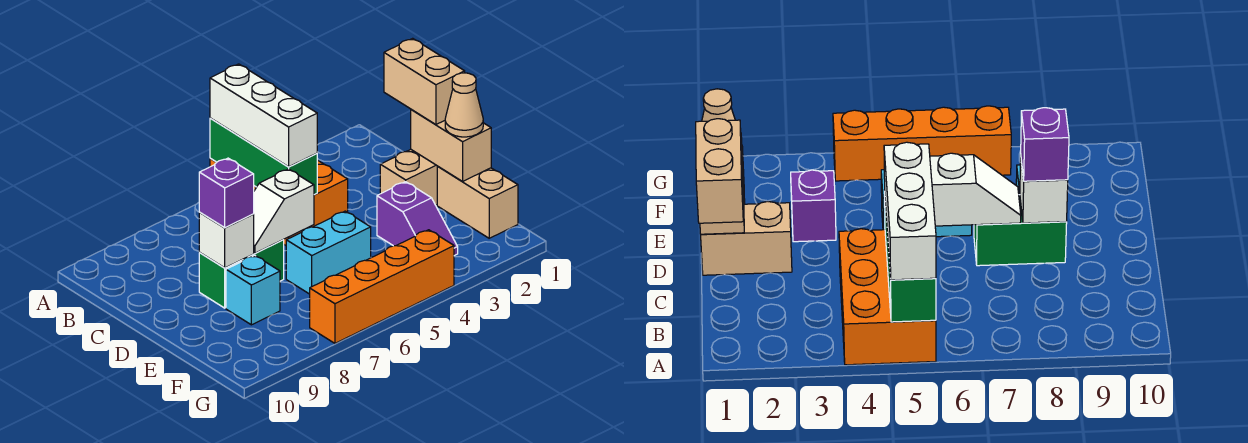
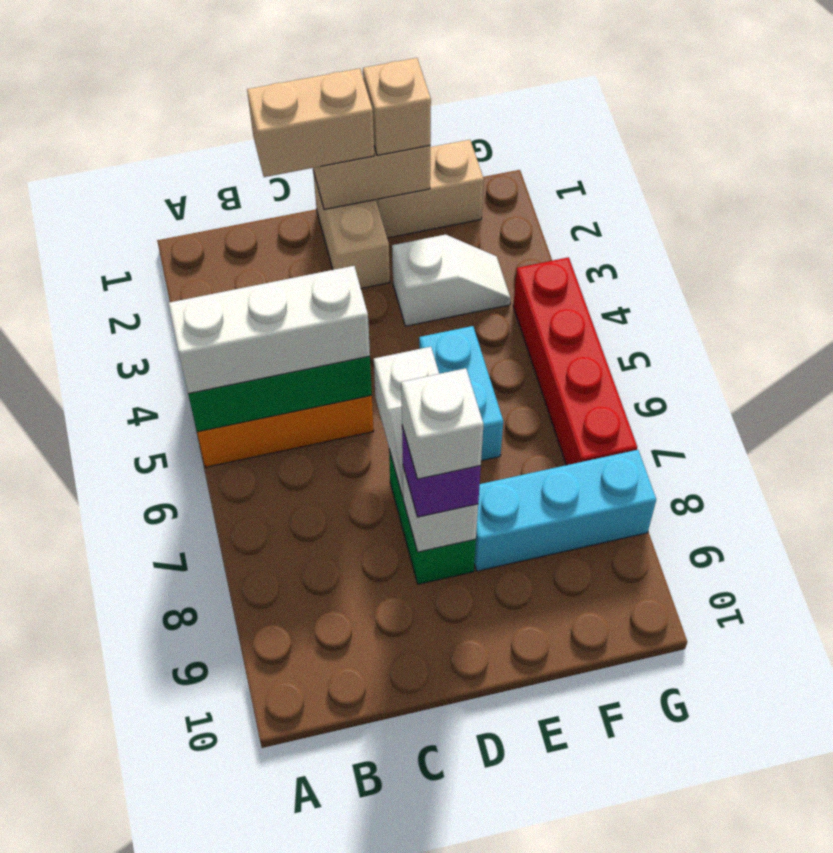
none -> white 1x1 brick [401,368,484,479]
tan 1x1 cone [445,73,483,137] -> tan 1x1 brick [363,58,431,156]
purple 1x2 slope [377,182,458,256] -> white 1x2 slope [392,235,511,326]
cyan 1x1 brick [226,255,280,325] -> cyan 1x3 brick [474,450,656,571]
orange 1x4 brick [310,230,454,343] -> red 1x4 brick [513,257,637,465]

